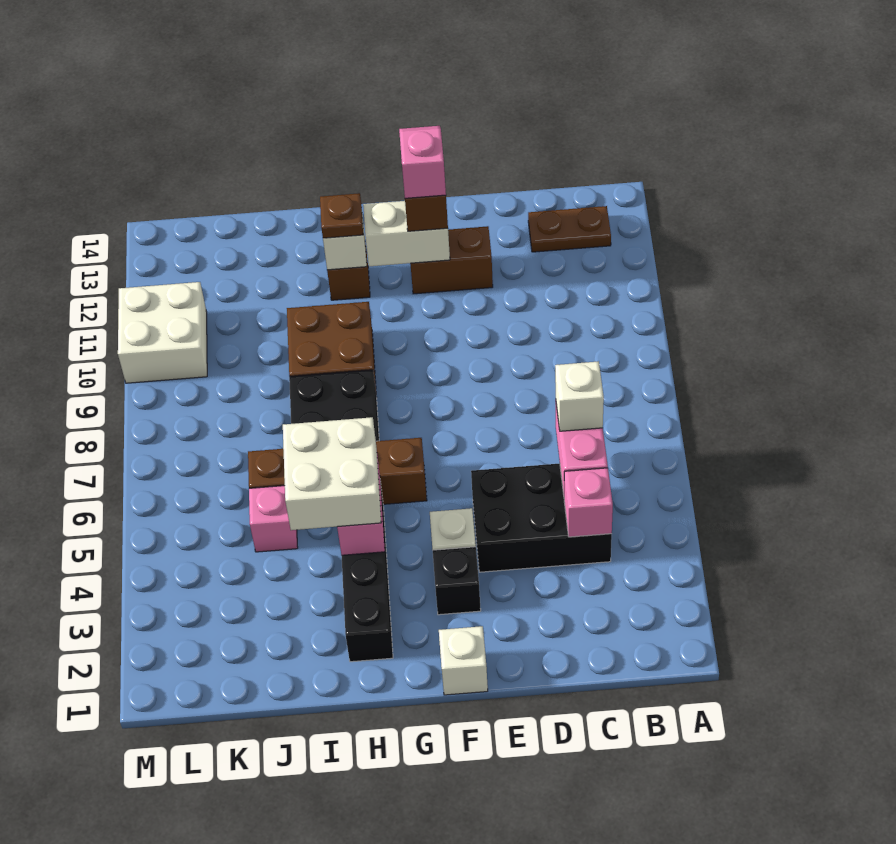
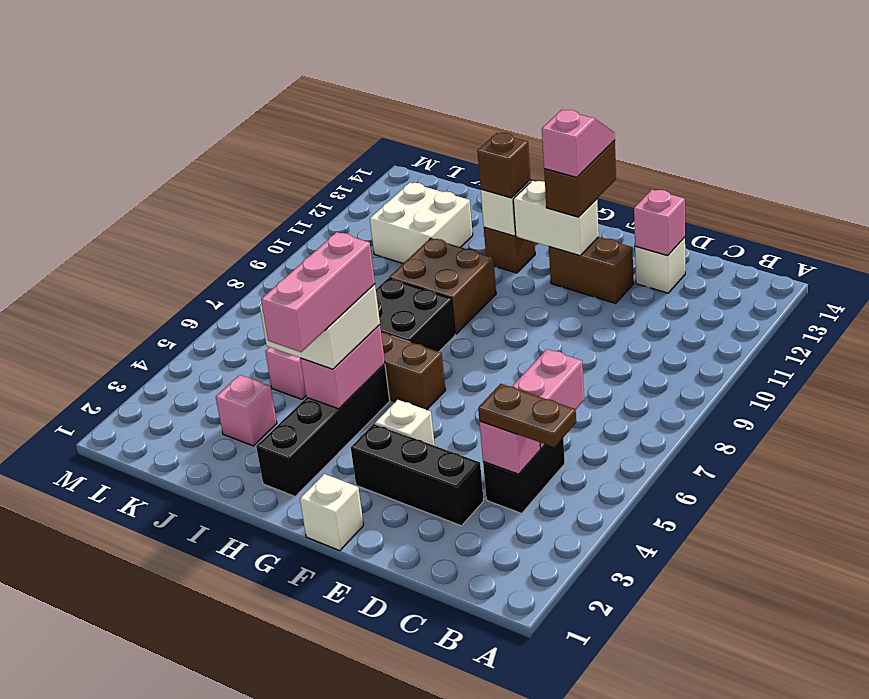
brown 1x2 plate [528,206,611,252] -> brown 1x2 plate moved to [478,384,576,447]
black 2x3 brick [471,463,612,572] -> black 1x2 brick [483,438,565,513]
white 1x1 brick [555,361,604,431] -> white 1x1 brick moved to [635,237,685,293]
none -> pink 1x1 brick [634,190,685,256]
black 1x1 brick [433,547,481,615] -> black 1x3 brick [351,424,484,526]
none -> pink 1x3 brick [261,232,375,352]
brown 1x1 plate [320,193,363,238] -> brown 1x1 brick [477,133,531,198]
none -> pink 1x1 brick [216,375,277,446]
white 2x2 brick [118,282,207,383] -> white 2x2 brick moved to [370,183,473,264]

